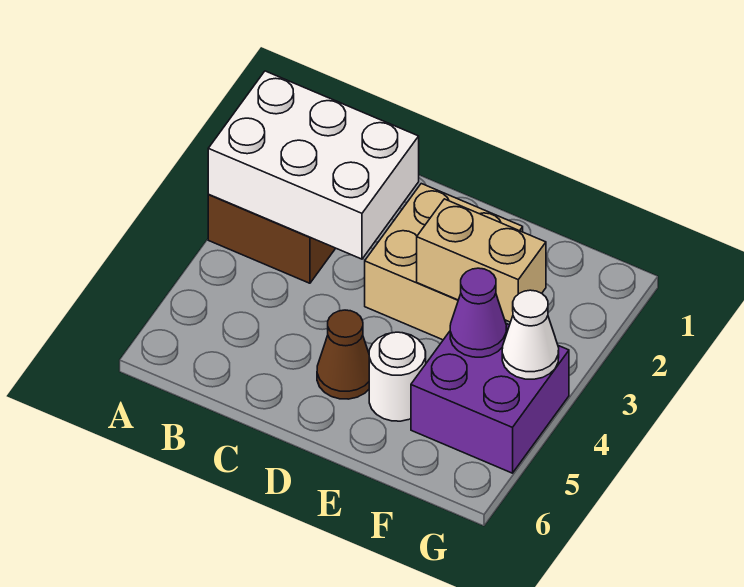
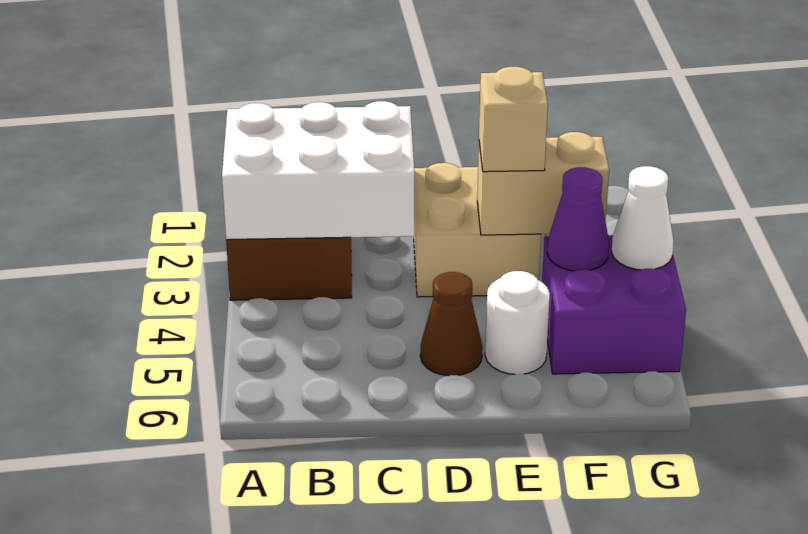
none -> tan 1x1 brick [479,67,548,172]

